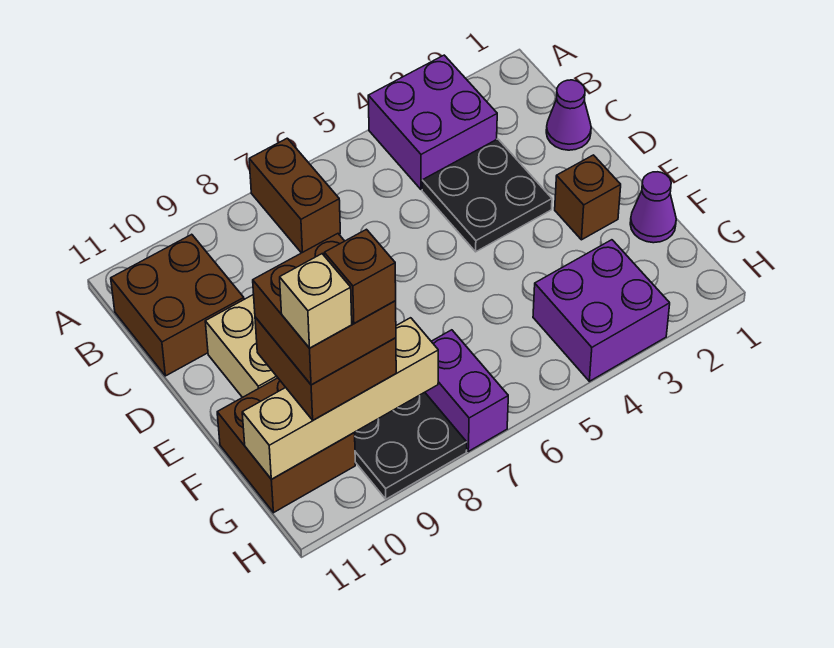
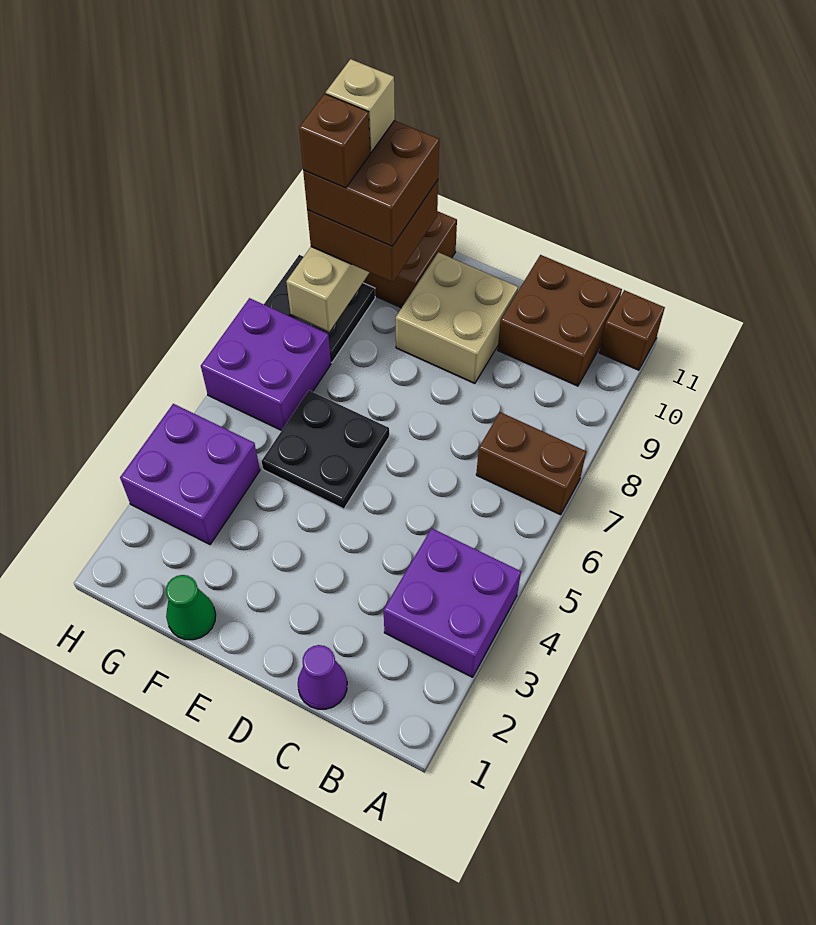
black 2x2 plate [422,139,552,252] -> black 2x2 plate moved to [262,391,389,509]
brown 1x1 brick [555,155,621,240] -> brown 1x1 brick moved to [599,290,665,370]
purple 1x1 cone [630,172,676,243] -> green 1x1 cone [166,575,216,640]
purple 1x2 brick [425,330,508,451] -> purple 2x2 brick [201,298,331,430]

